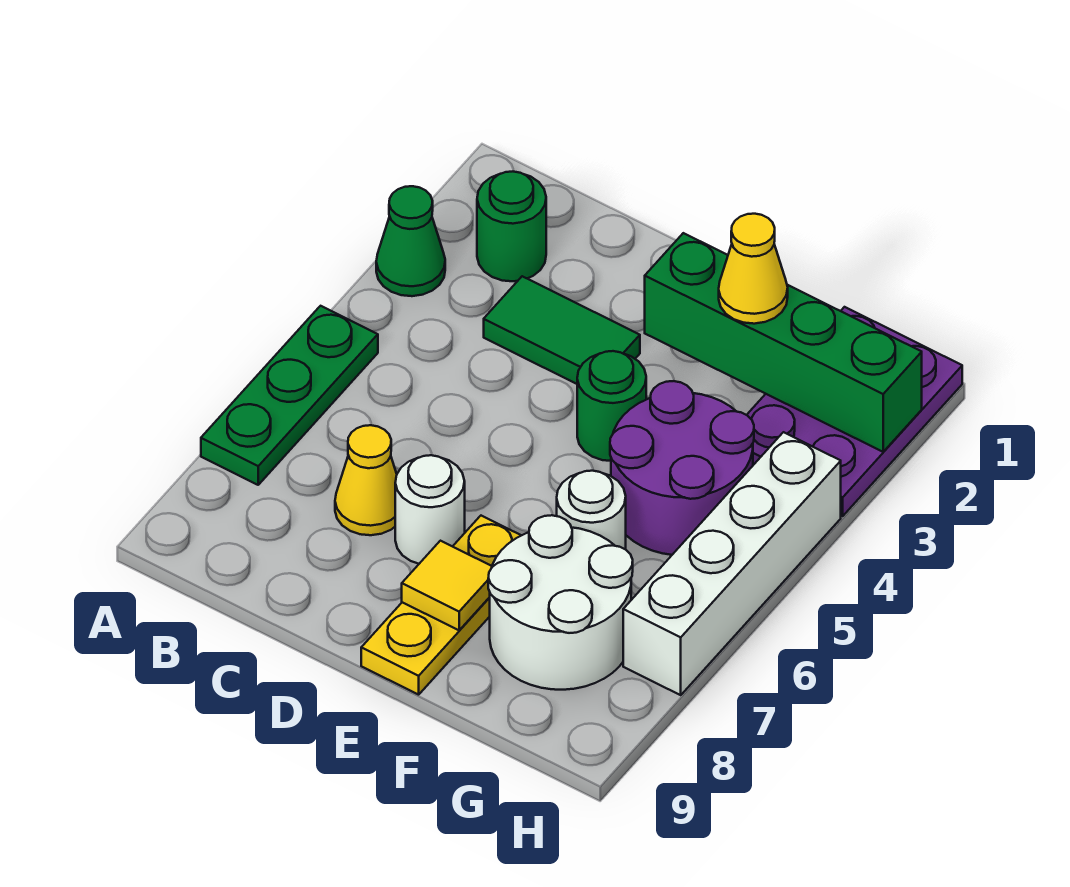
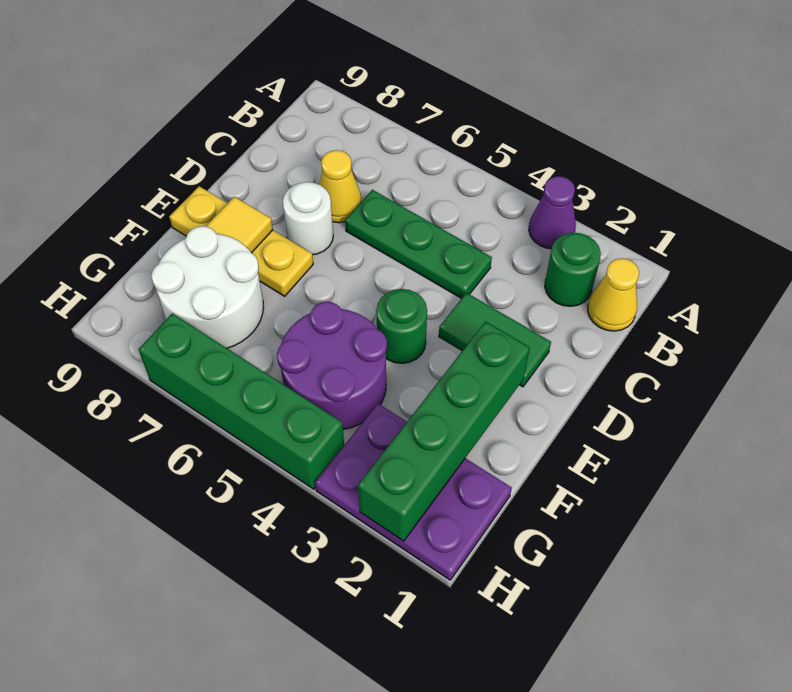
green 1x1 cone [376,186,445,296] -> purple 1x1 cone [529,176,576,249]
green 1x3 plate [201,306,378,485] -> green 1x3 plate moved to [345,190,492,298]
green 1x2 tile [484,276,640,384] -> green 1x2 tile turned to [439,293,551,387]
yellow 1x1 cone [719,214,788,324] -> yellow 1x1 cone moved to [588,258,639,331]
white 1x1 round brick [557,471,626,549] -> none
white 1x4 brick [623,432,841,695] -> green 1x4 brick [139,313,344,489]

